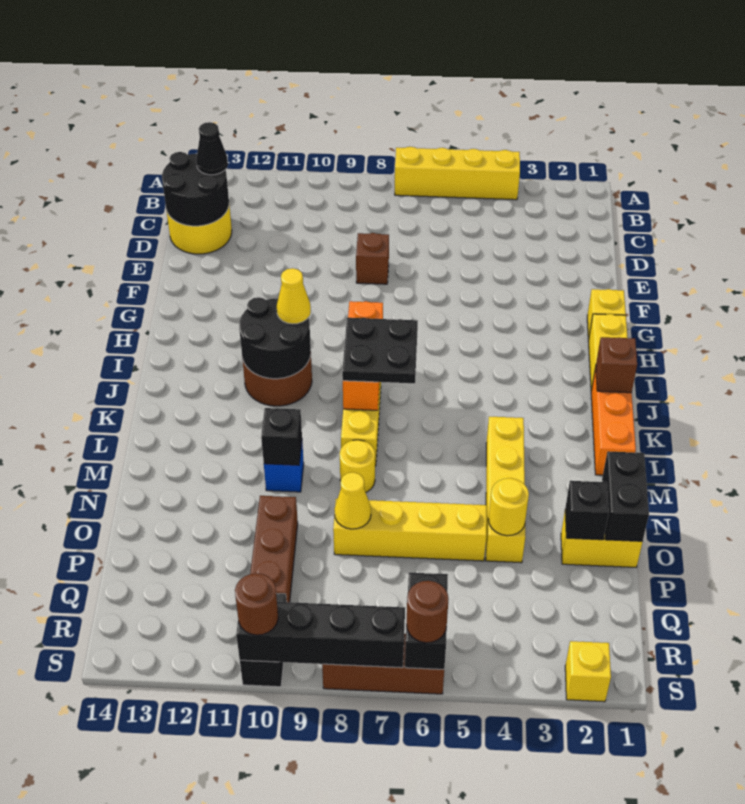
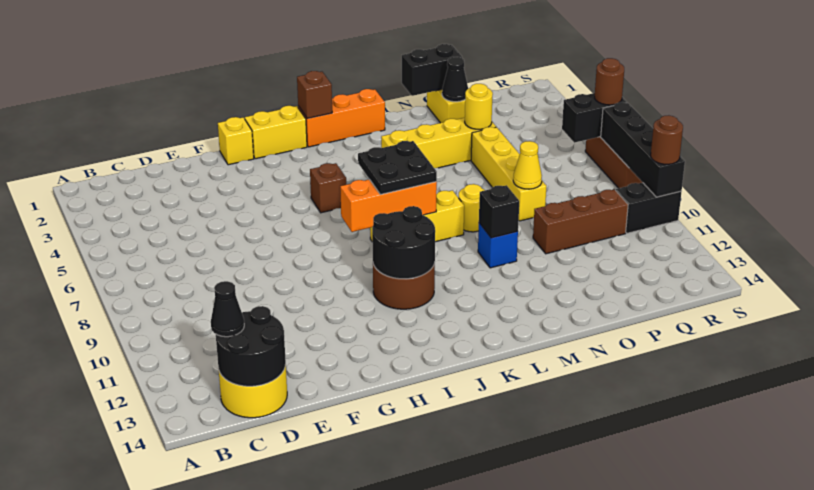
yellow 1x4 brick [395,147,520,200] -> none
brown 1x1 brick [356,233,389,284] -> brown 1x1 brick moved to [310,163,346,213]
yellow 1x1 cone [277,268,311,324] -> none
black 1x1 brick [565,481,609,540] -> black 1x1 cone [442,57,468,102]
yellow 1x1 brick [565,641,611,702] -> none

